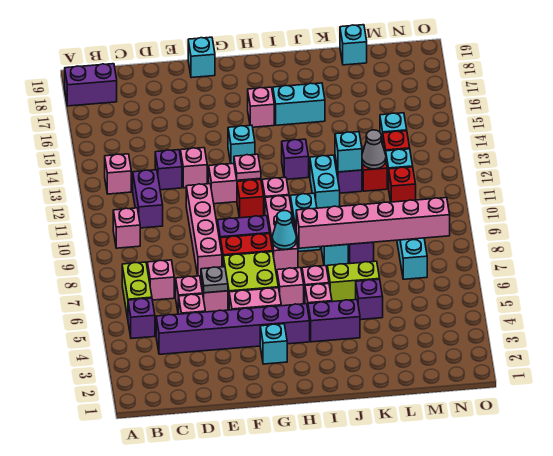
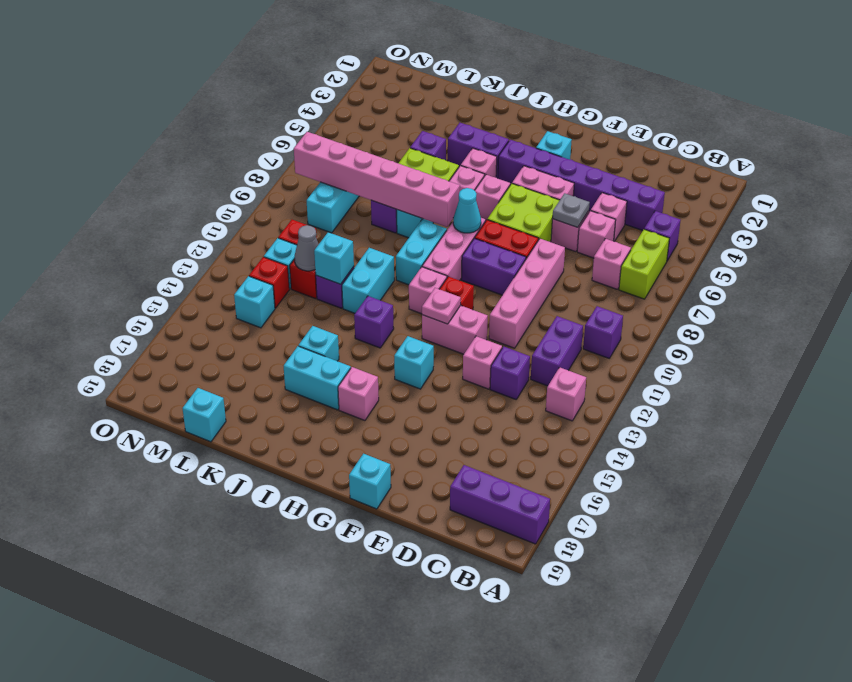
purple 1x2 brick [65,64,117,106] -> purple 1x3 brick [450,465,550,544]
pink 1x1 brick [113,208,140,248] -> purple 1x1 brick [583,306,623,358]
none -> cyan 1x1 brick [298,326,339,361]

